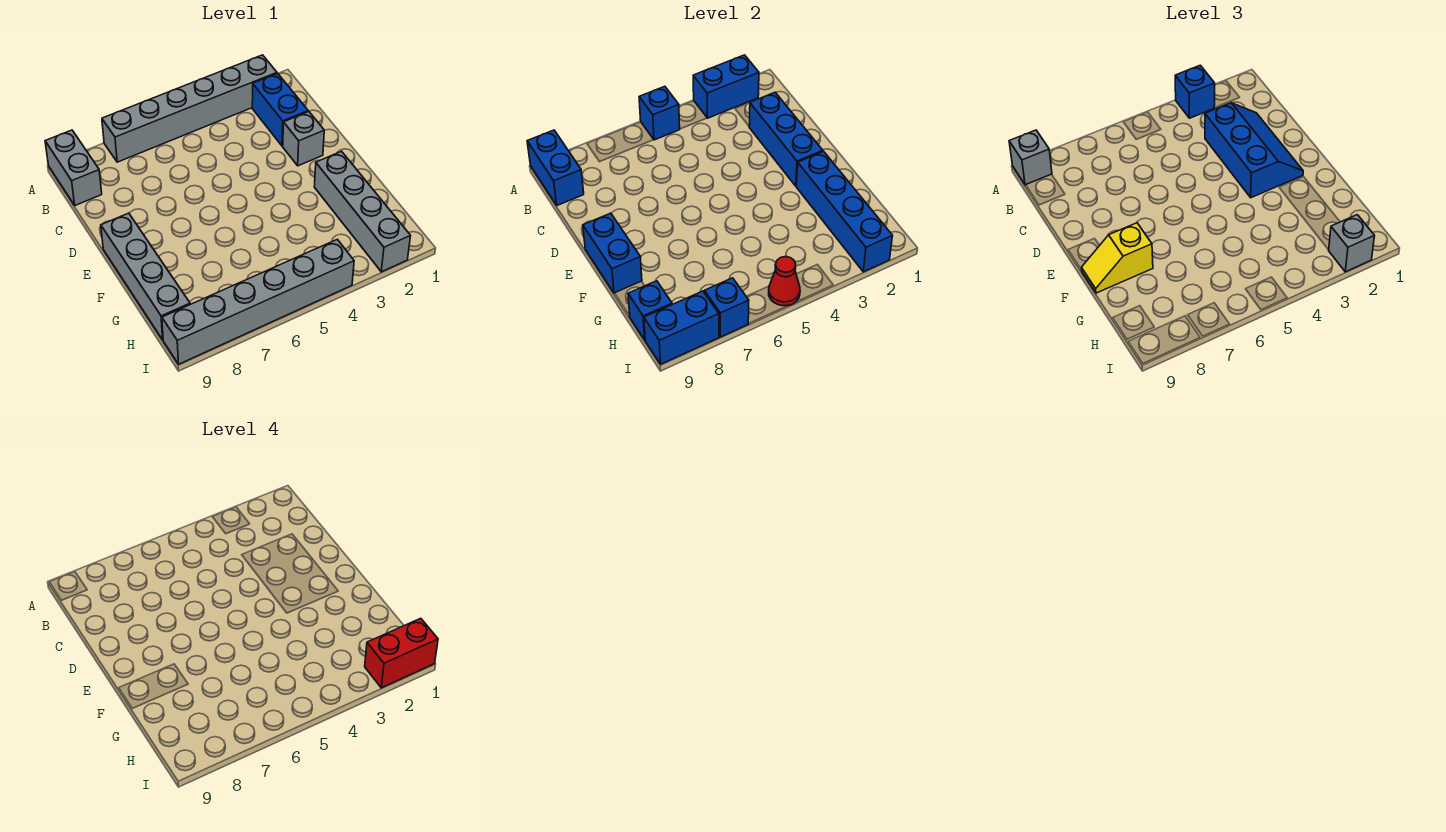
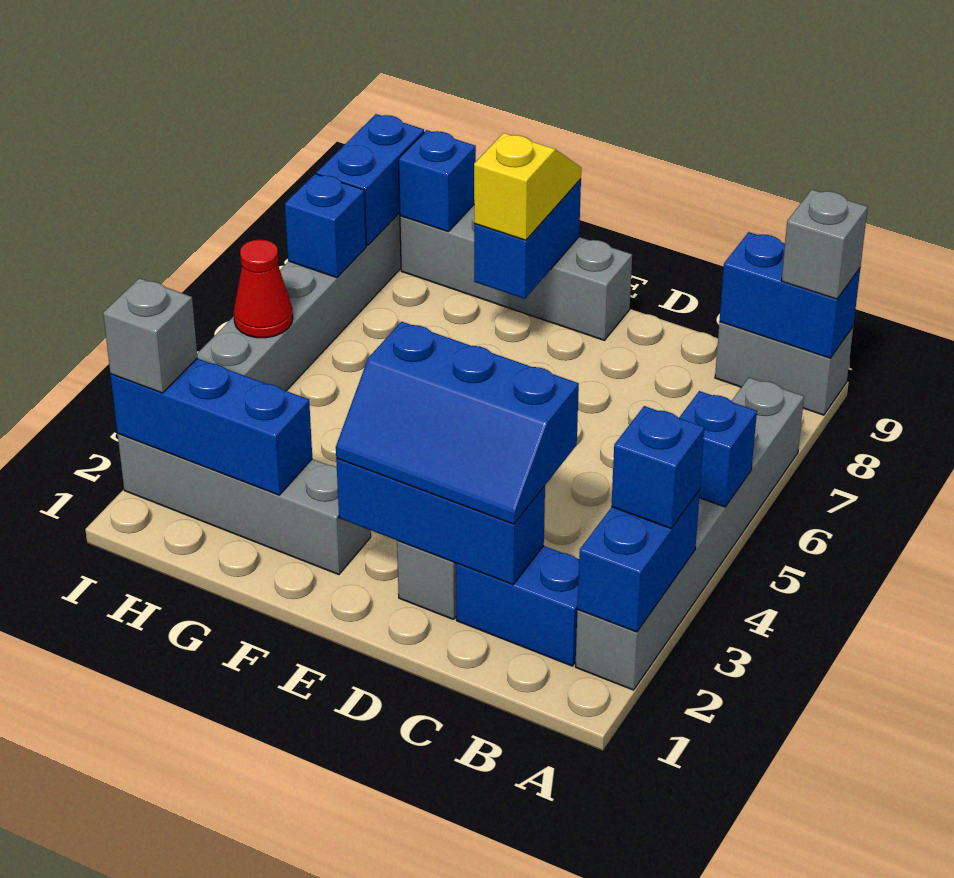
blue 1x2 brick [583,213,642,293] -> blue 1x2 brick turned to [474,179,581,299]
blue 1x4 brick [796,151,892,272] -> blue 1x3 brick [111,359,312,495]
red 1x2 brick [365,618,438,688] -> none

